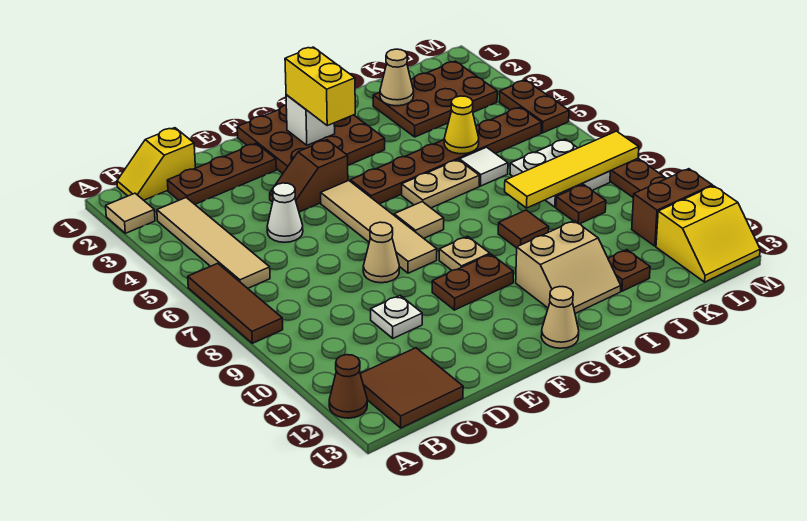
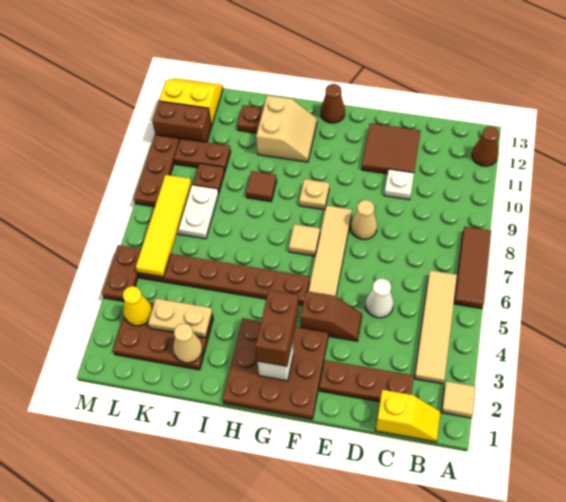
brown 2x2 tile [360,348,463,428] -> brown 2x2 tile moved to [362,123,421,174]
brown 1x2 plate [432,254,513,310] -> brown 1x2 plate moved to [174,138,231,171]
yellow 1x2 brick [285,47,355,126] -> brown 1x2 brick [256,290,299,366]
tan 1x1 cone [541,287,579,348] -> brown 1x1 cone [321,84,345,123]
tan 1x2 plate [402,160,479,208] -> tan 1x2 plate moved to [148,298,212,338]
tan 2x2 slope [516,221,621,314] -> tan 2x2 slope turned to [256,95,317,162]
yellow 1x1 cone [444,96,479,154] -> yellow 1x1 cone moved to [123,286,152,326]
white 1x1 tile [459,147,508,186] -> none
yellow 1x4 tile [505,131,639,208] -> yellow 1x4 tile turned to [136,175,191,277]

